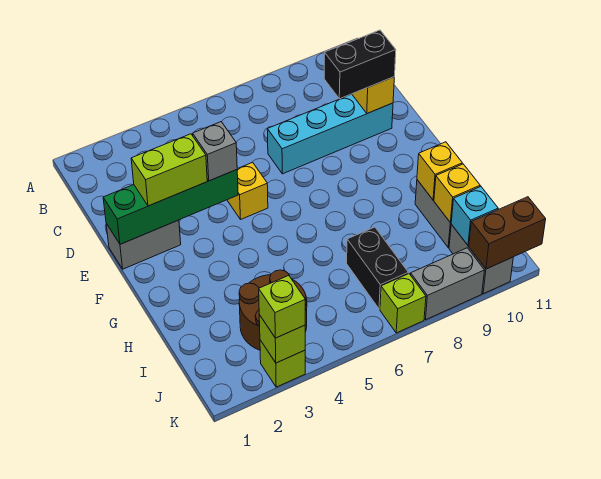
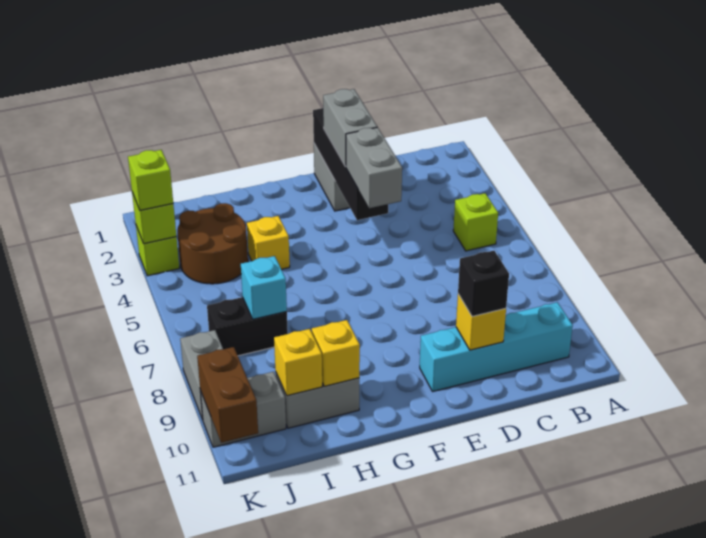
cyan 1x4 brick [267,94,393,174] -> cyan 1x4 brick turned to [420,302,573,391]
black 1x2 brick [324,30,396,99] -> black 1x1 brick [458,251,509,317]
green 1x4 brick [103,170,238,244] -> black 1x4 brick [313,108,388,220]
lime 1x2 brick [131,134,207,206] -> grey 1x2 brick [323,89,377,167]
grey 1x1 brick [193,122,237,181] -> grey 1x2 brick [346,127,402,208]
yellow 1x1 brick [227,163,268,219] -> yellow 1x1 brick moved to [247,216,290,269]
cyan 1x1 brick [451,187,498,246] -> cyan 1x1 brick moved to [241,256,287,319]
lime 1x1 brick [380,274,426,333] -> lime 1x1 brick moved to [453,193,498,251]

